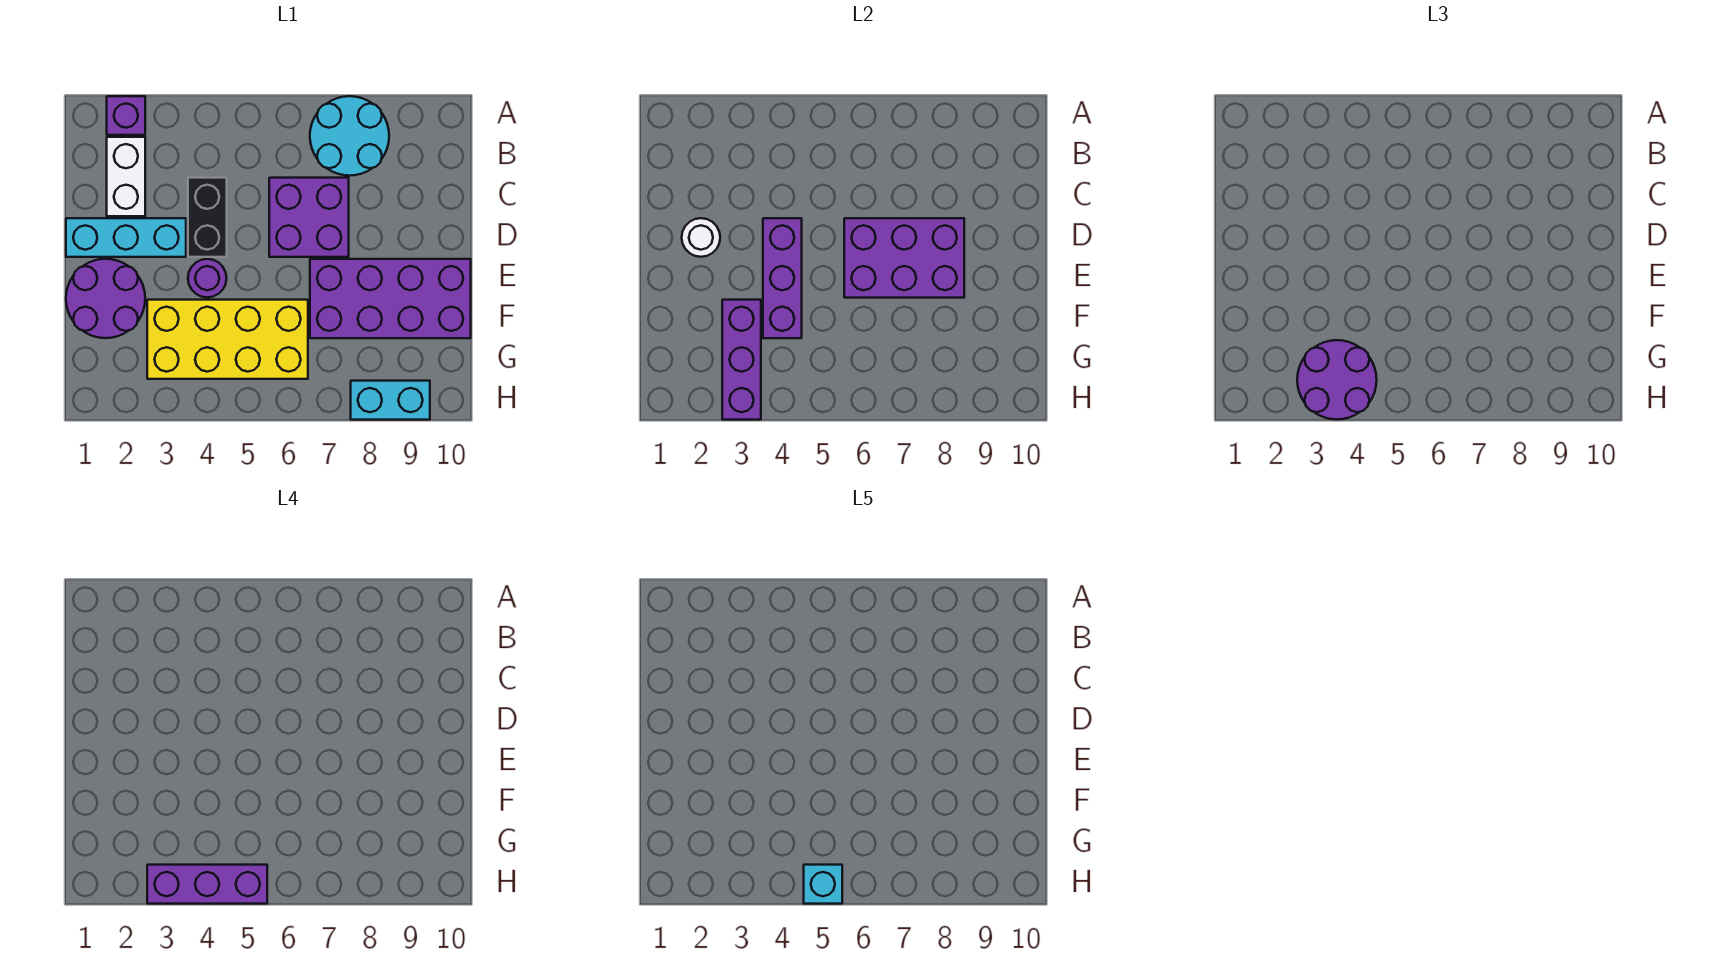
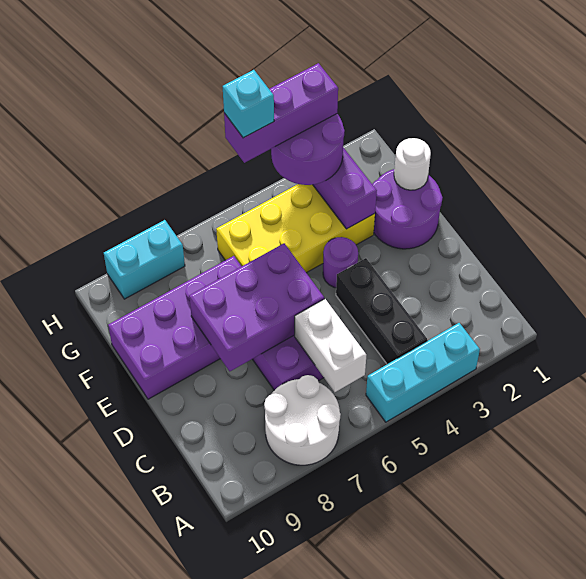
purple 1x1 brick [107,96,145,135] -> none
cyan 2x2 round brick [310,96,389,176] -> white 2x2 round brick [264,375,341,465]
white 1x2 brick [107,137,145,216] -> white 1x2 brick moved to [295,299,366,392]
black 1x2 brick [188,178,227,257] -> black 1x3 brick [336,258,427,364]
cyan 1x3 brick [66,218,186,257] -> cyan 1x3 brick moved to [366,323,480,422]
white 1x1 round brick [682,218,720,257] -> white 1x1 round brick moved to [394,138,431,190]
purple 1x3 brick [763,218,802,338] -> none

